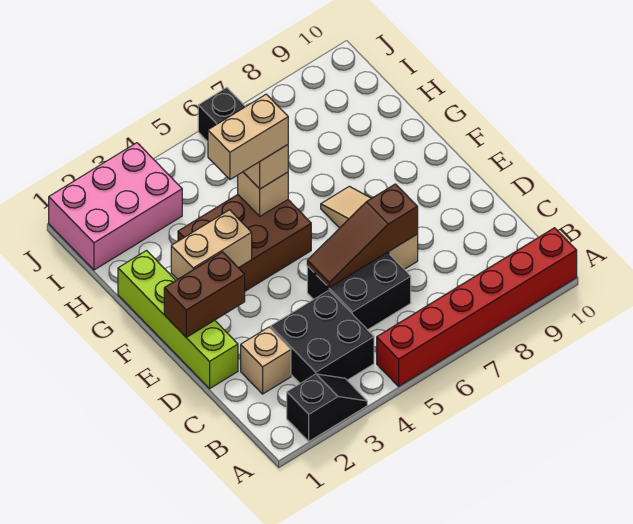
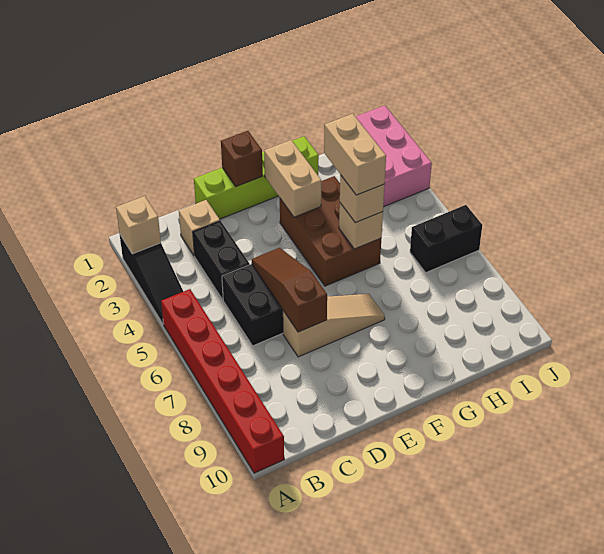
black 1x2 slope [287,374,367,441] -> black 1x3 slope [120,235,183,324]
none -> tan 1x1 brick [116,196,161,254]
black 2x2 brick [270,290,374,383] -> black 1x2 brick [193,221,250,300]
brown 1x2 brick [164,252,245,337] -> brown 1x1 brick [221,131,263,187]

